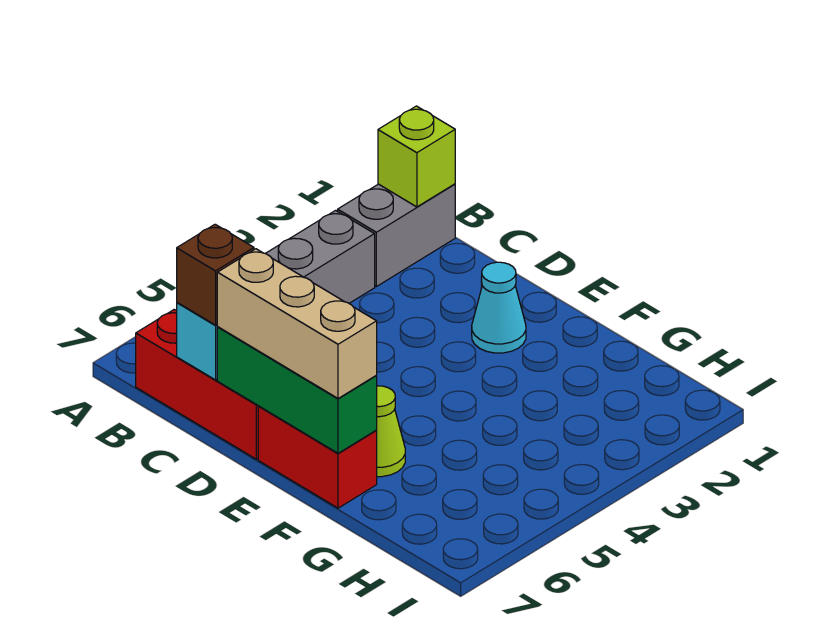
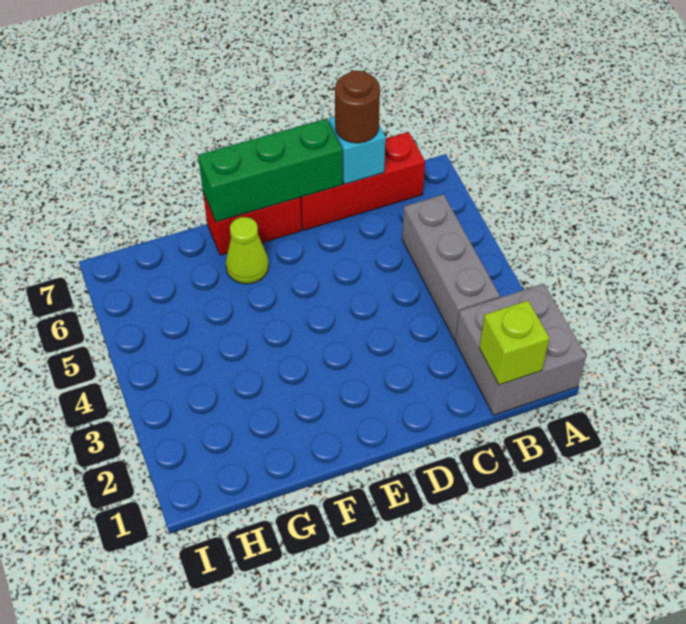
grey 1x2 brick [338,184,455,287] -> grey 2x2 brick [455,284,586,415]
brown 1x1 brick [177,224,254,325] -> brown 1x1 round brick [335,71,380,143]
tan 1x3 brick [217,249,377,398] -> none
cyan 1x1 cone [472,262,526,353] -> none

